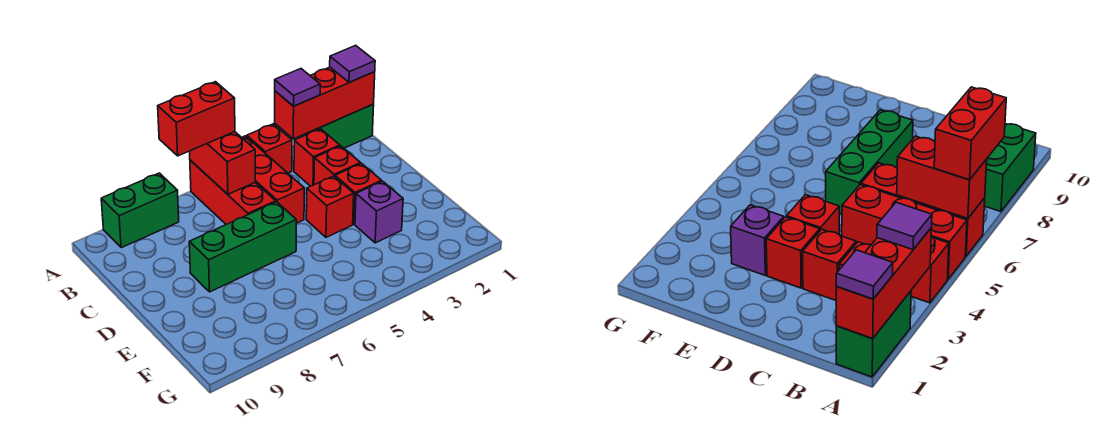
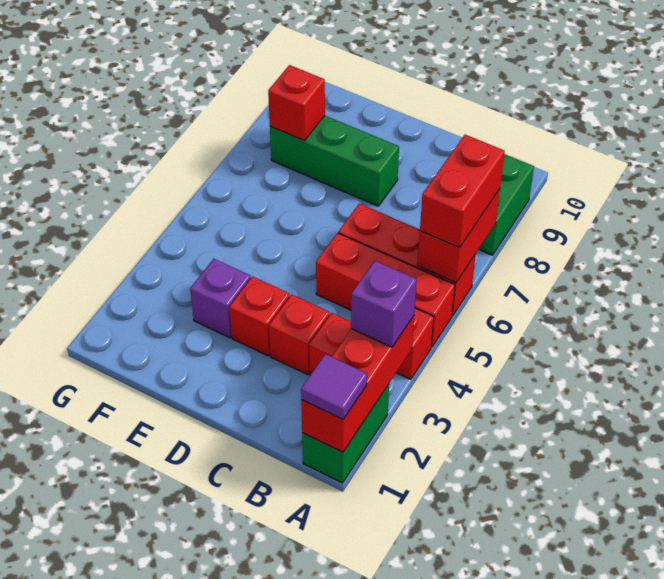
purple 1x1 tile [275,69,320,106] -> purple 1x1 brick [351,261,417,347]
red 1x2 brick [190,132,255,194] -> red 1x2 brick turned to [418,189,500,283]
red 1x1 brick [306,176,354,237] -> red 1x1 brick moved to [268,65,325,141]
green 1x3 brick [189,202,296,292] -> green 1x3 brick turned to [270,116,399,206]

